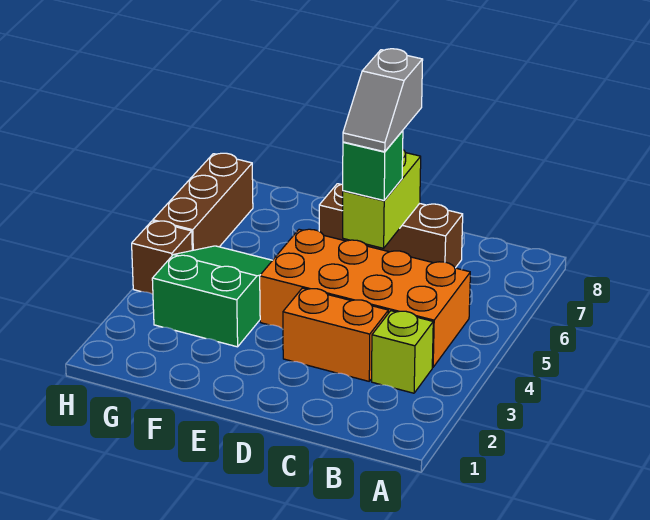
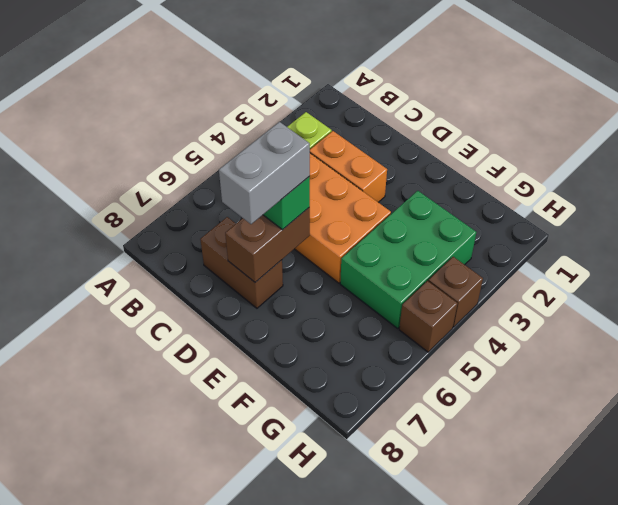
brown 1x3 brick [319,184,463,268] -> brown 1x2 brick [200,217,283,308]
lime 1x2 brick [343,150,421,248] -> brown 1x2 brick [225,208,310,282]
grey 1x2 slope [343,49,423,152] -> grey 1x2 brick [219,122,310,224]
green 2x3 slope [152,246,272,347] -> green 2x3 brick [340,191,476,328]
brown 1x3 brick [153,153,253,250] -> brown 1x1 brick [399,281,457,352]

